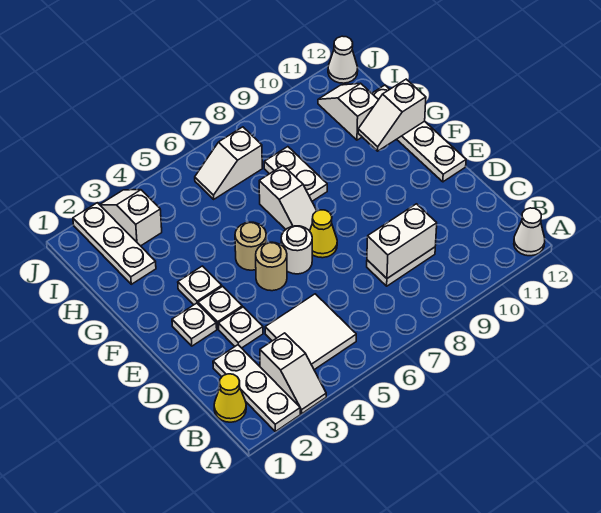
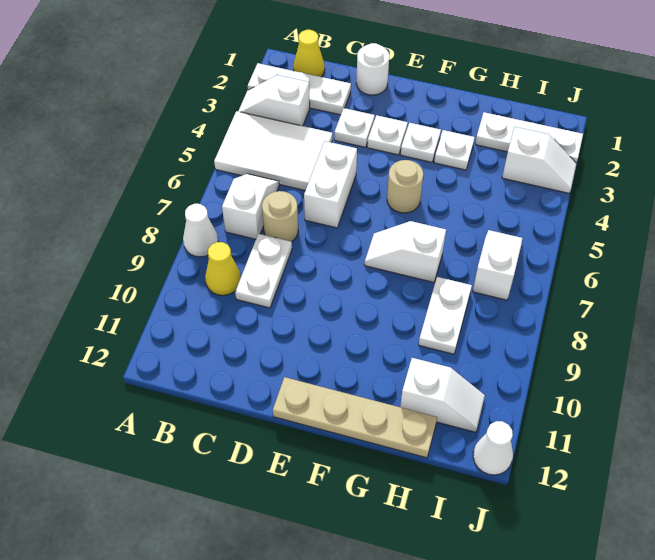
white 1x1 cone [514,208,545,256] -> white 1x1 cone moved to [183,204,218,257]
white 2x2 tile [265,294,356,370] -> white 2x3 tile [214,111,332,190]
white 1x2 brick [367,204,437,278] -> white 1x2 brick moved to [304,141,357,228]
white 1x1 plate [172,303,217,346] -> white 1x1 plate moved to [434,130,475,170]
tan 1x1 round brick [256,242,287,291] -> tan 1x1 round brick moved to [262,191,298,242]
white 1x1 round brick [281,226,312,274] -> white 1x1 round brick moved to [356,43,389,95]
yellow 1x1 cone [310,210,337,258] -> yellow 1x1 cone moved to [205,242,241,295]
white 1x4 plate [372,85,466,182] -> tan 1x4 plate [273,377,437,458]
white 1x2 plate [264,147,327,201] -> white 1x2 plate turned to [419,277,472,354]
white 1x2 slope [358,79,426,151] -> white 1x2 slope moved to [222,174,279,239]

